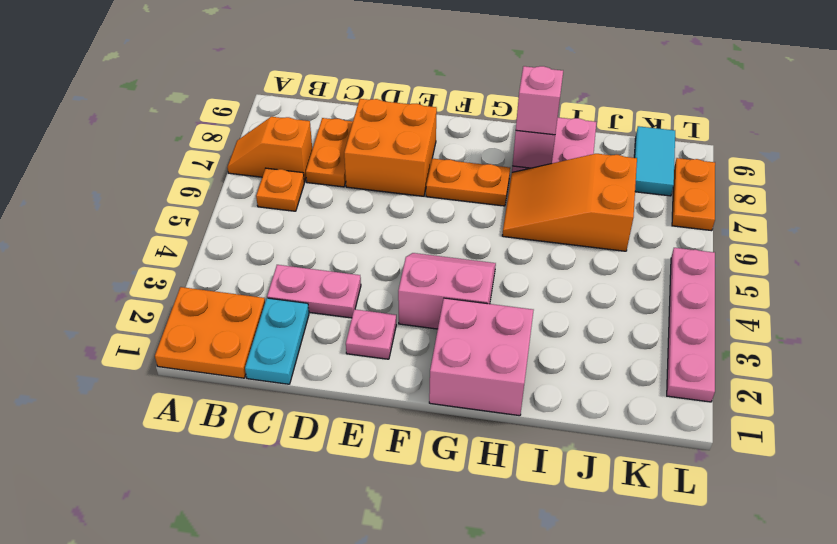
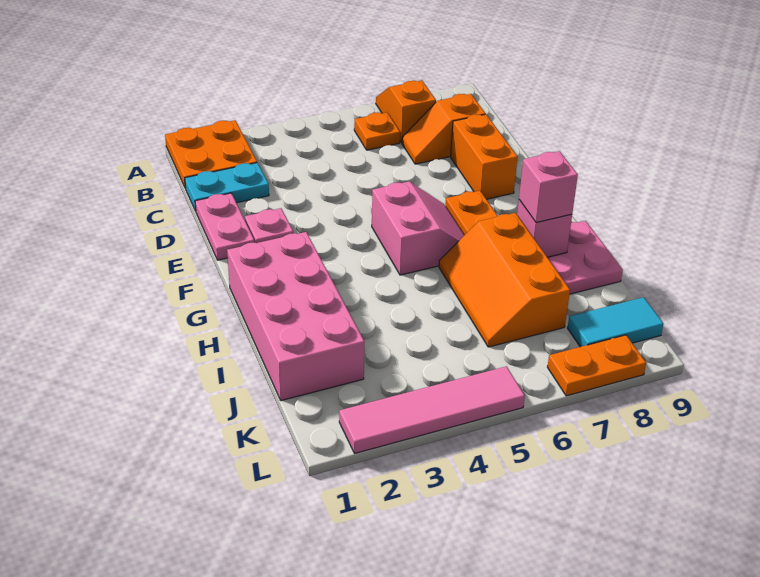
pink 1x2 plate [267,265,361,318] -> pink 1x2 plate moved to [195,193,254,260]
orange 1x2 plate [306,118,353,187] -> orange 1x2 slope [402,94,486,164]
orange 2x2 brick [344,99,437,196] -> orange 1x2 brick [451,114,518,199]
pink 2x2 slope [398,253,496,329] -> pink 2x2 slope moved to [372,182,464,275]
pink 2x2 brick [429,298,534,416] -> pink 2x4 brick [227,232,364,401]
orange 2x3 slope [502,154,637,251] -> orange 2x3 slope turned to [439,213,570,347]
pink 1x4 plate [667,248,715,402] -> pink 1x4 tile [339,366,525,453]

